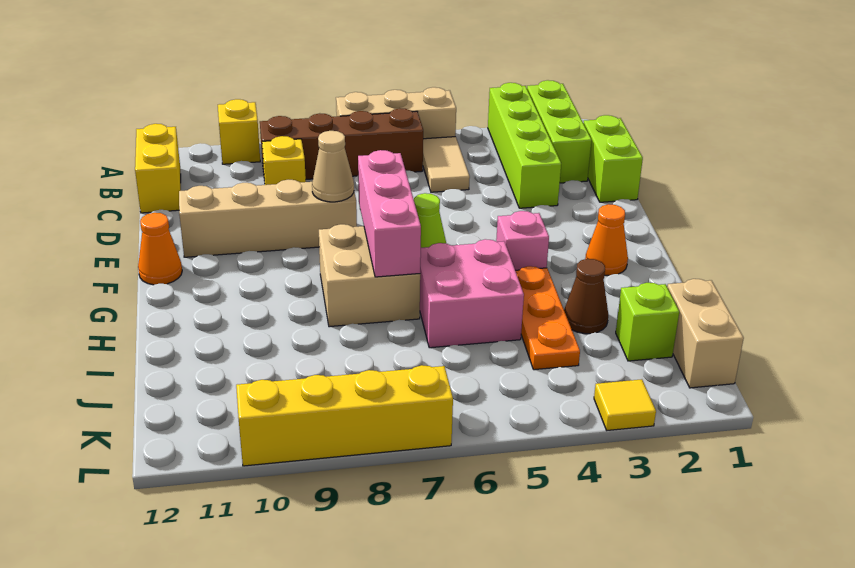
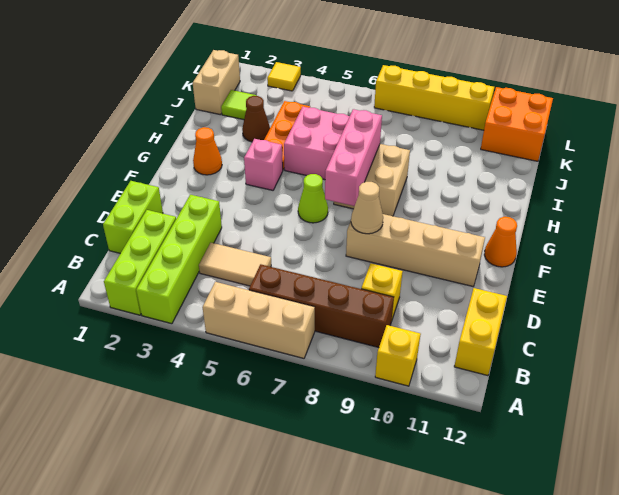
tan 1x2 tile [423,137,470,192] -> tan 1x2 tile turned to [199,243,271,286]
lime 1x1 brick [616,283,679,361] -> lime 1x1 tile [221,90,256,120]
none -> orange 2x2 brick [481,87,553,161]

